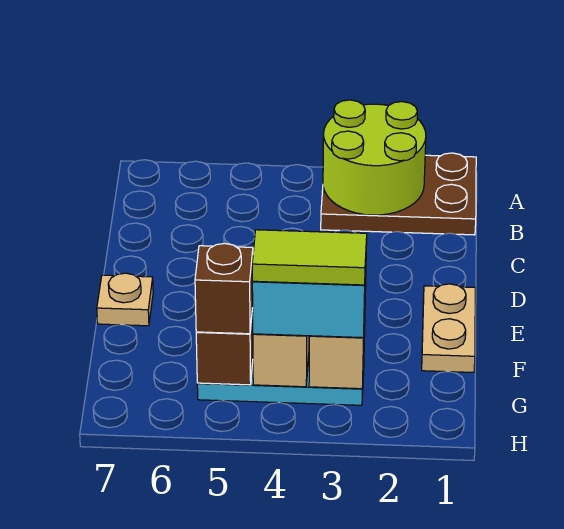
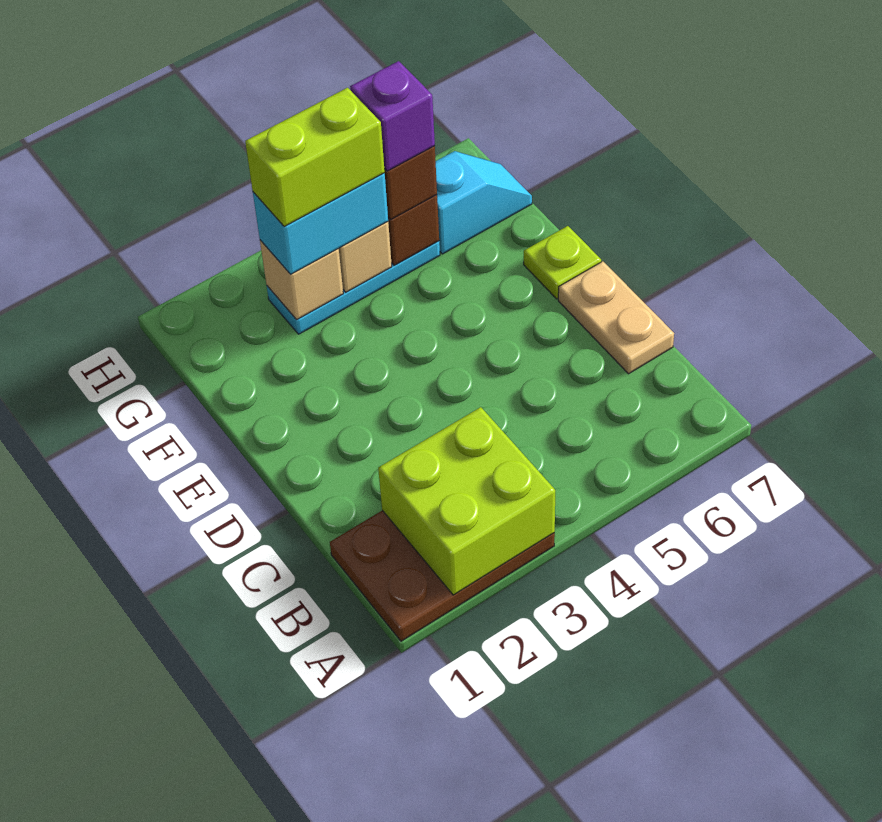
lime 2x2 round brick [323,100,426,215] -> lime 2x2 brick [378,407,555,595]
tan 1x2 plate [422,284,475,372] -> tan 1x2 plate moved to [558,261,674,374]
tan 1x1 plate [97,273,153,326] -> lime 1x1 plate [524,226,601,299]
lime 1x2 tile [252,230,367,285] -> lime 1x2 brick [245,88,385,227]
none -> purple 1x1 brick [350,61,435,171]
none -> cyan 1x2 slope [436,151,532,254]

